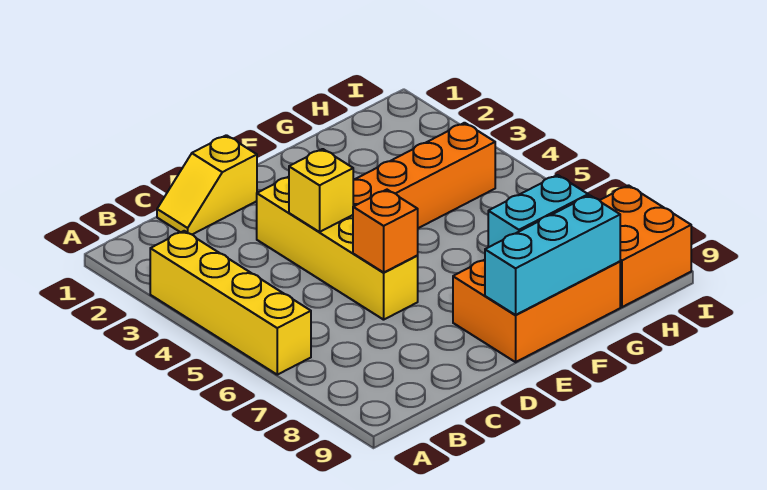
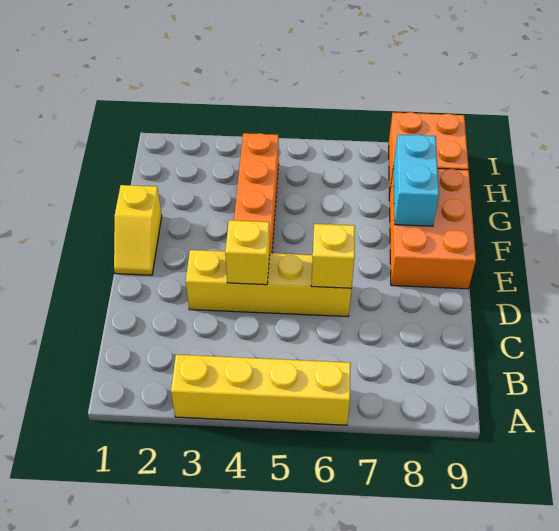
yellow 1x2 slope [157,135,257,234] -> yellow 1x2 slope moved to [114,185,162,275]
orange 1x1 brick [353,190,418,272] -> yellow 1x1 brick [311,224,355,288]
cyan 1x3 brick [485,195,620,315] -> none

